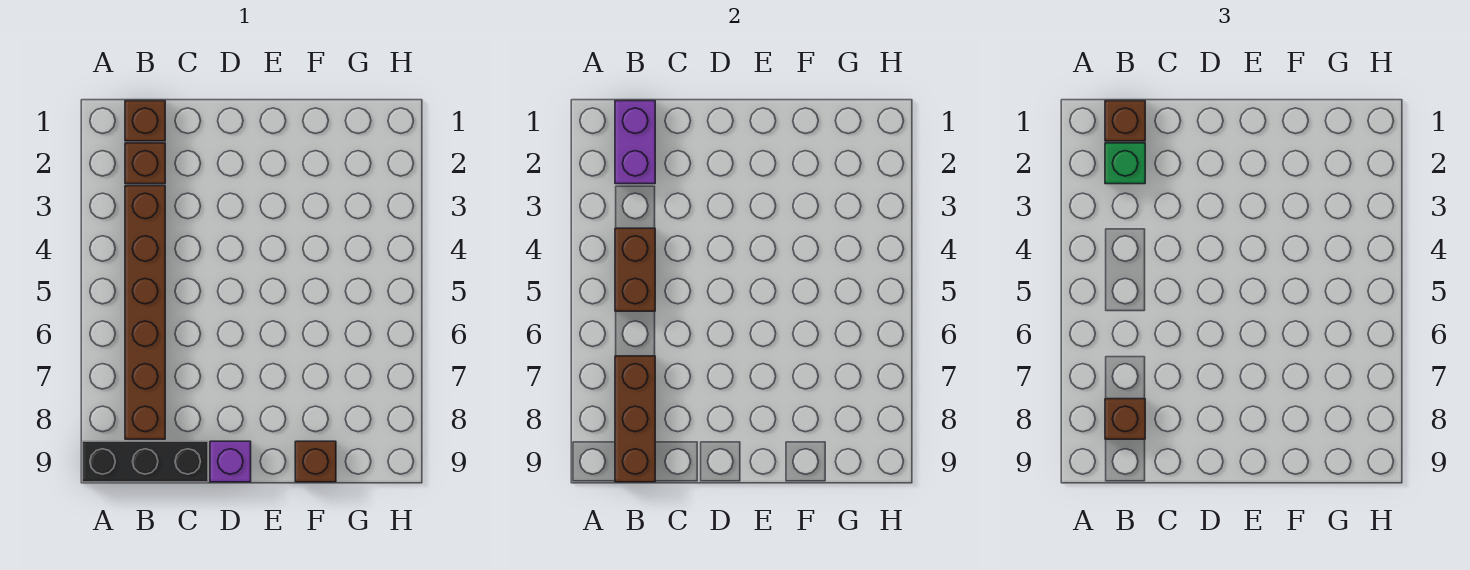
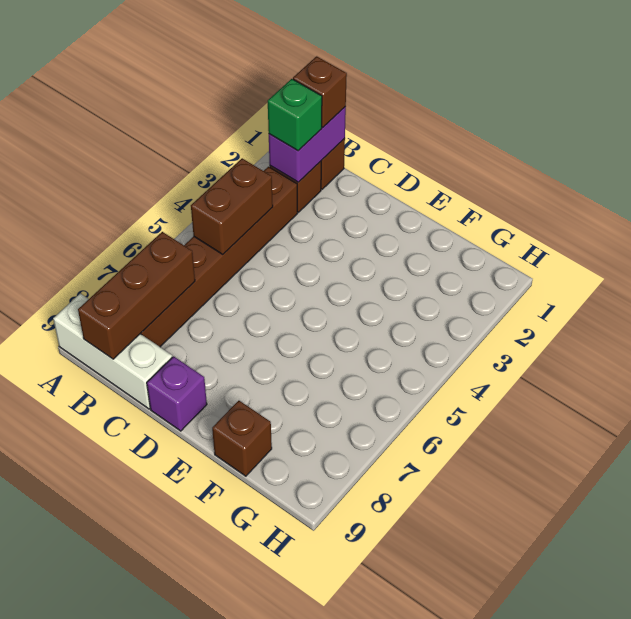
black 1x3 brick [82,441,208,482] -> white 1x3 brick [53,293,172,409]
brown 1x1 brick [1105,399,1145,439] -> none

